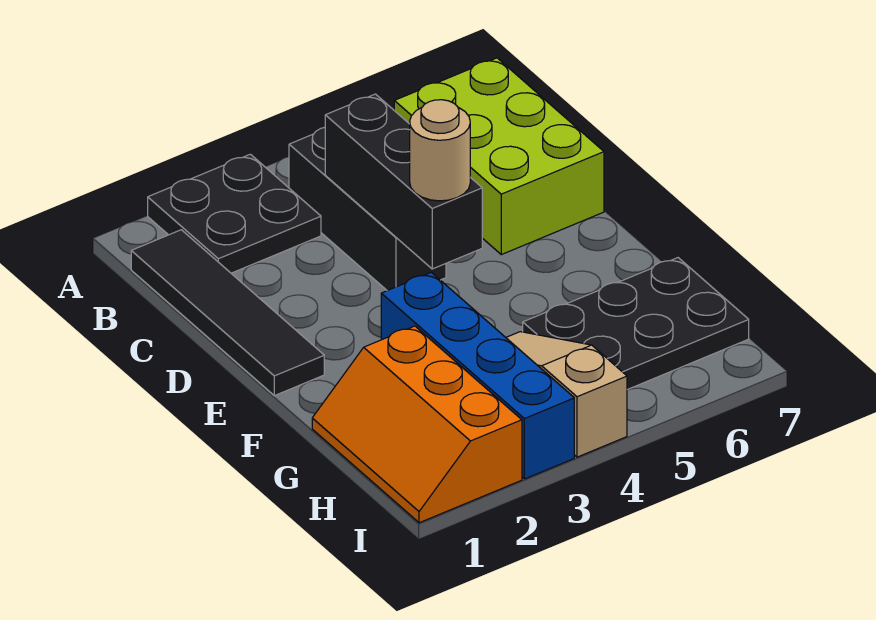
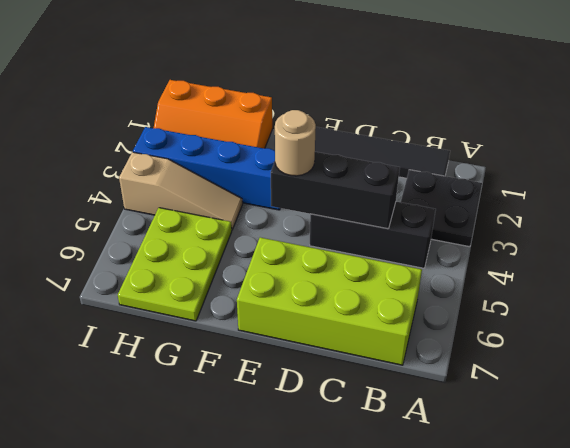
lime 2x3 brick [394,58,604,255] -> lime 2x4 brick [237,237,422,365]
orange 2x3 slope [312,326,522,523] -> orange 2x3 slope turned to [154,80,272,148]
black 2x3 plate [523,258,749,390] -> lime 2x3 plate [118,208,232,321]

